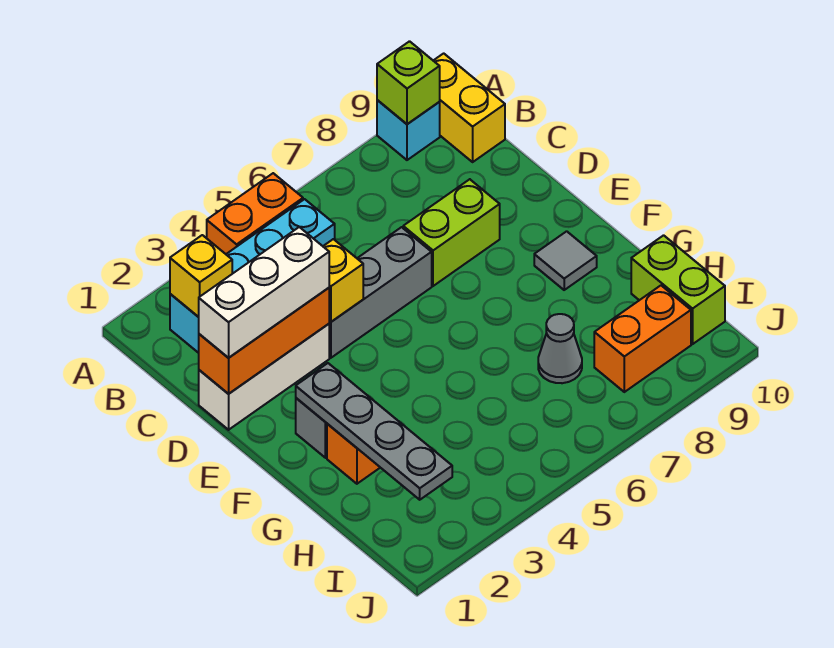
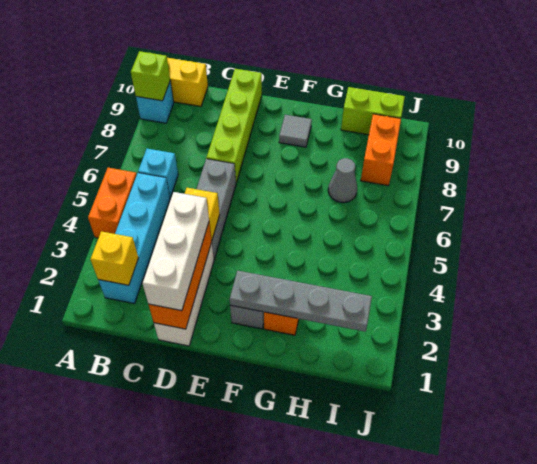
none -> cyan 1x1 brick [138,149,178,197]
lime 1x2 brick [403,179,500,286] -> lime 1x4 brick [207,69,262,183]

